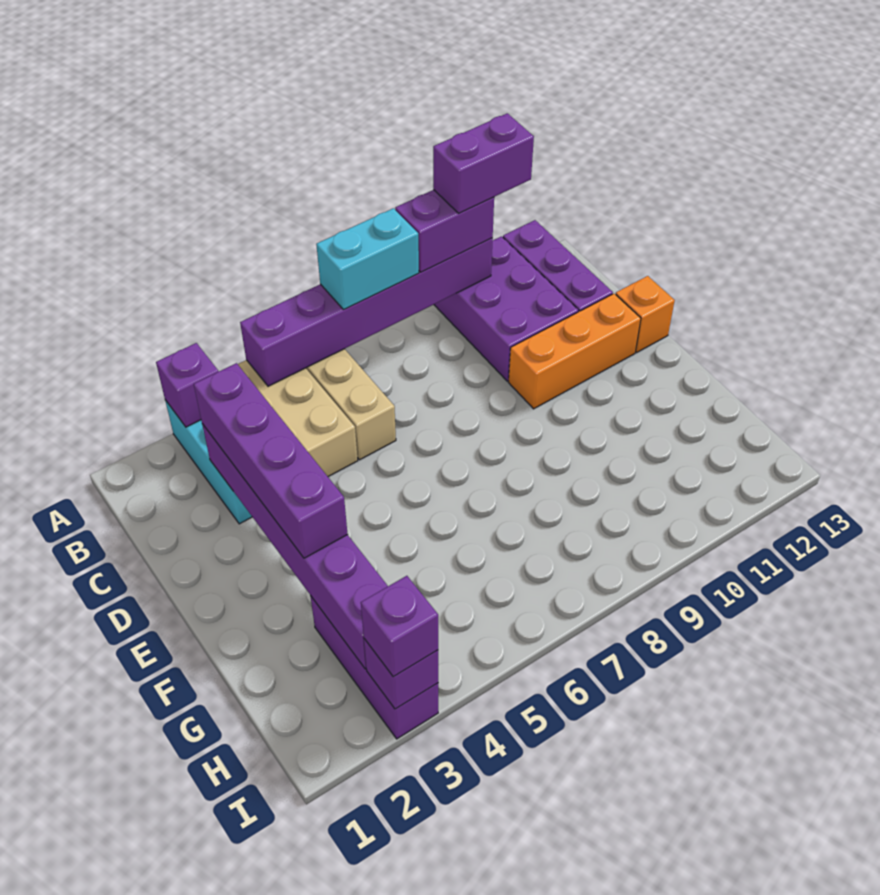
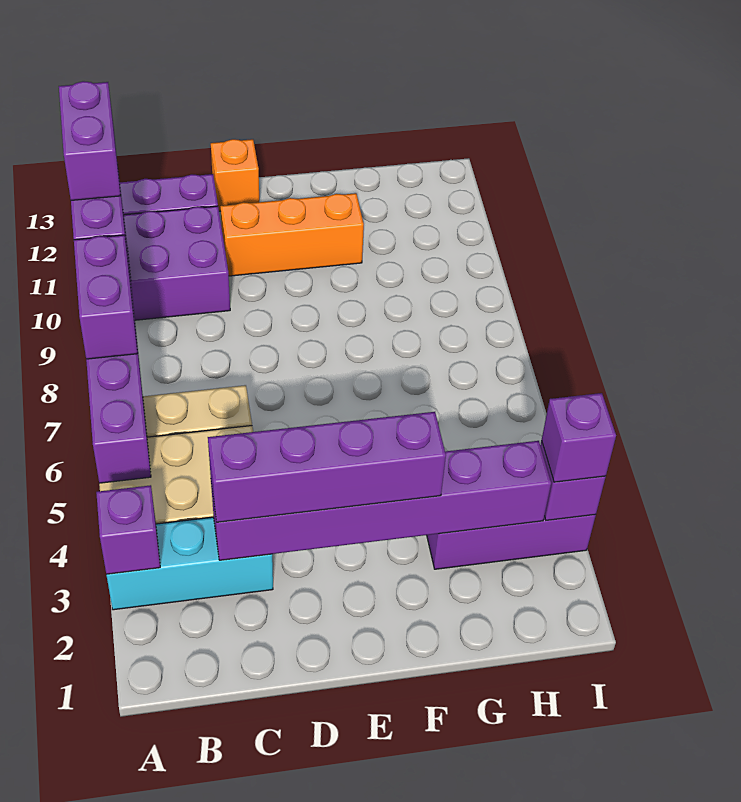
cyan 1x2 brick [316,208,419,310] -> purple 1x2 brick [74,235,138,359]
orange 1x3 brick [508,294,641,409] -> orange 1x3 brick turned to [220,193,364,276]

